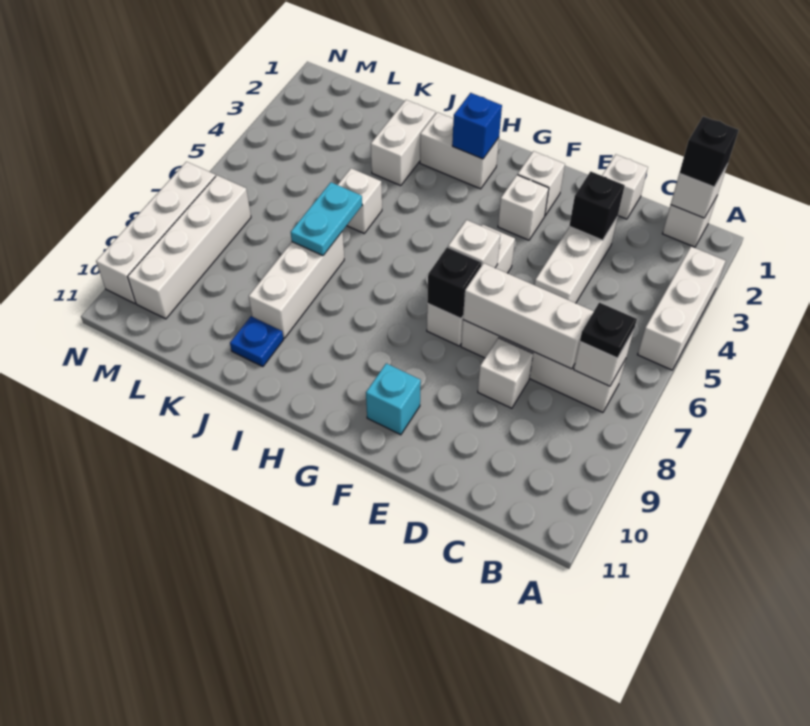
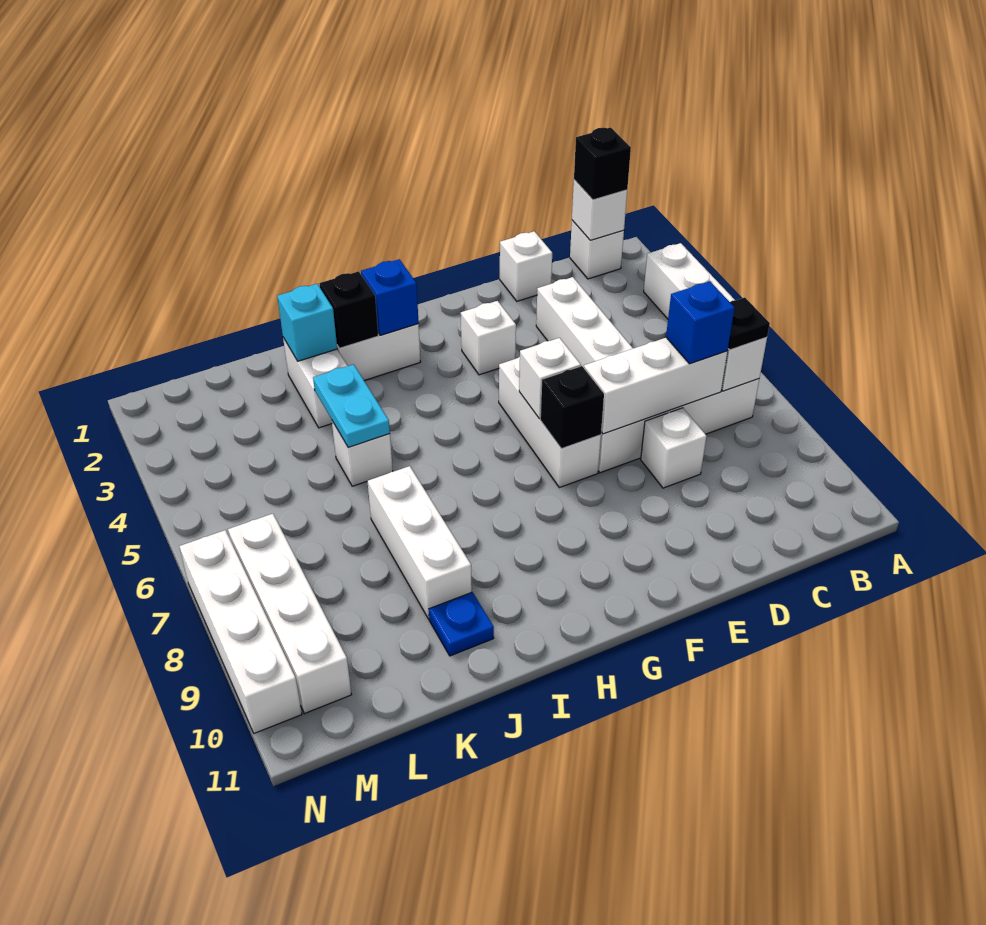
none -> blue 1x1 brick [666,281,735,364]
black 1x1 brick [569,172,625,240] -> black 1x1 brick moved to [319,271,378,348]
white 1x1 brick [518,151,565,215] -> none
cyan 1x1 brick [366,363,421,435] -> cyan 1x1 brick moved to [277,284,337,361]
cyan 1x2 plate [291,182,362,256] -> cyan 1x2 plate moved to [313,364,390,447]

